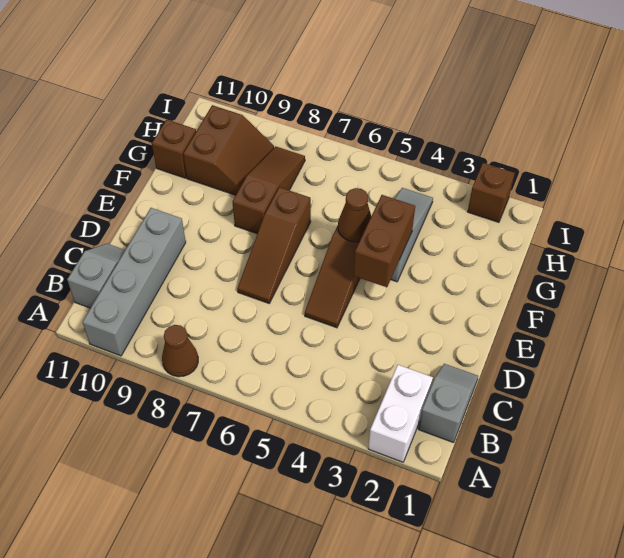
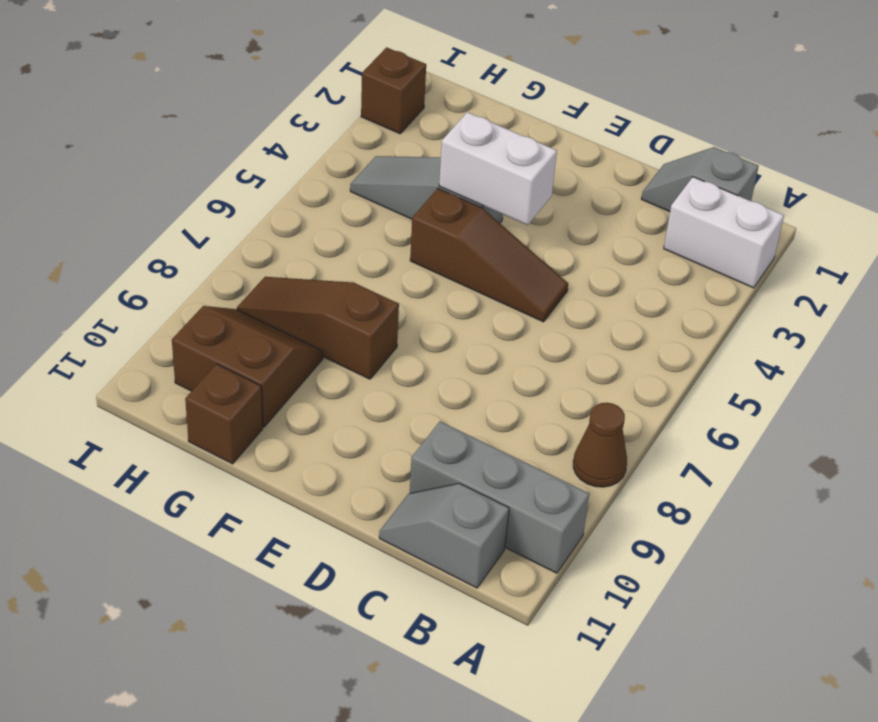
grey 1x4 brick [83,208,186,356] -> grey 1x3 brick [410,422,590,573]
brown 1x3 slope [237,187,311,303] -> none
brown 1x2 brick [354,195,415,287] -> white 1x2 brick [439,112,557,225]
brown 1x1 cone [338,188,371,242] -> none

